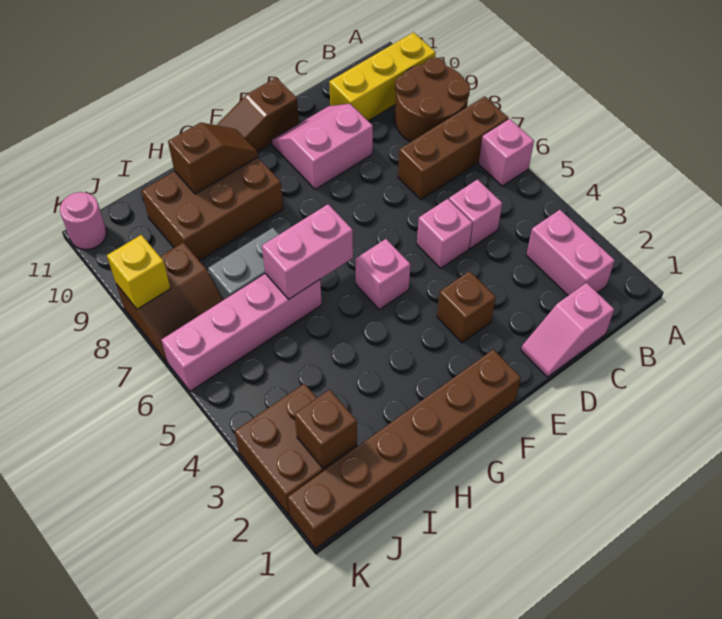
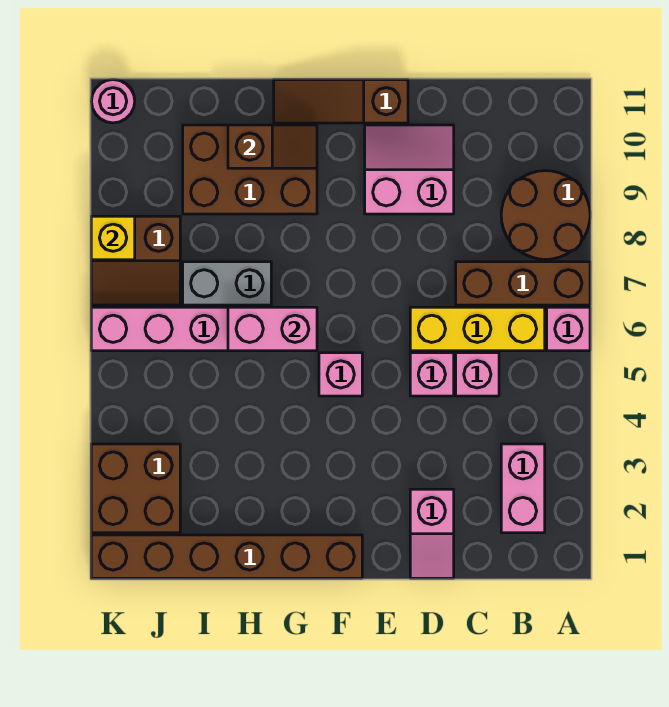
yellow 1x3 brick [329,32,436,121] -> yellow 1x3 brick moved to [410,307,545,351]
pink 1x2 slope [521,283,614,377] -> pink 1x2 slope turned to [410,489,454,578]
brown 1x1 brick [437,271,496,343] -> none
brown 1x1 brick [295,390,357,468] -> none

